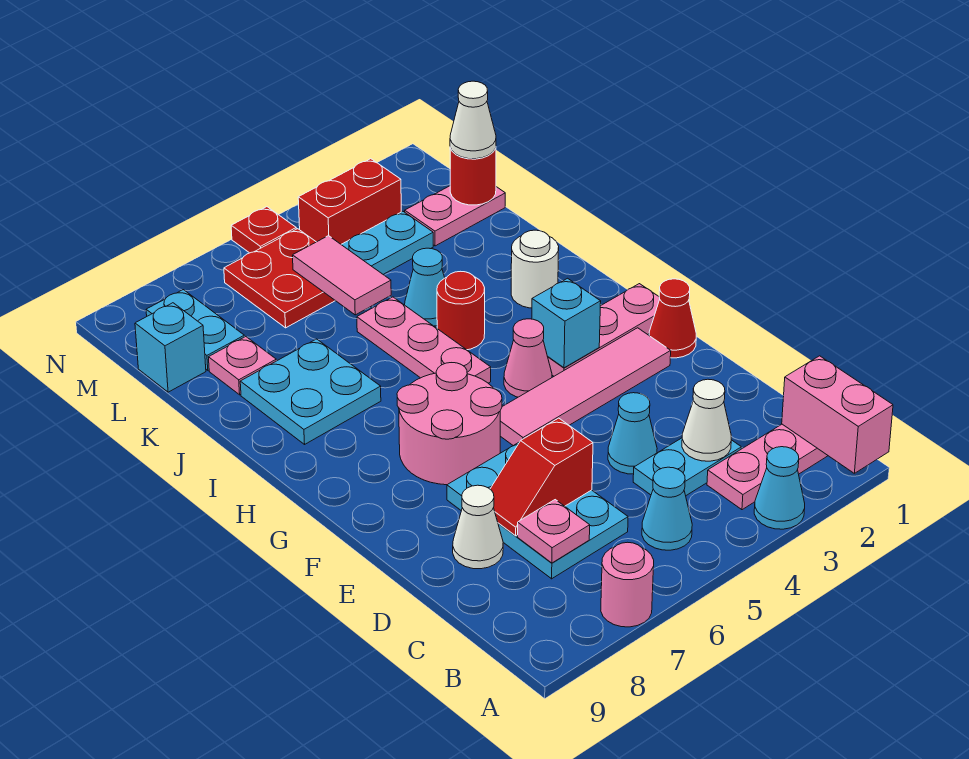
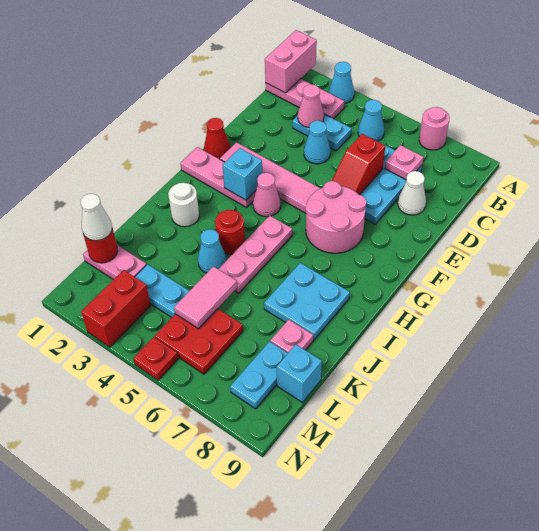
white 1x1 cone [682,379,731,461] -> pink 1x1 cone [298,84,324,128]
red 1x2 slope [490,418,593,536] -> red 1x2 slope turned to [332,134,385,195]
red 1x2 brick [298,159,401,244] -> red 1x2 brick turned to [81,270,151,347]

